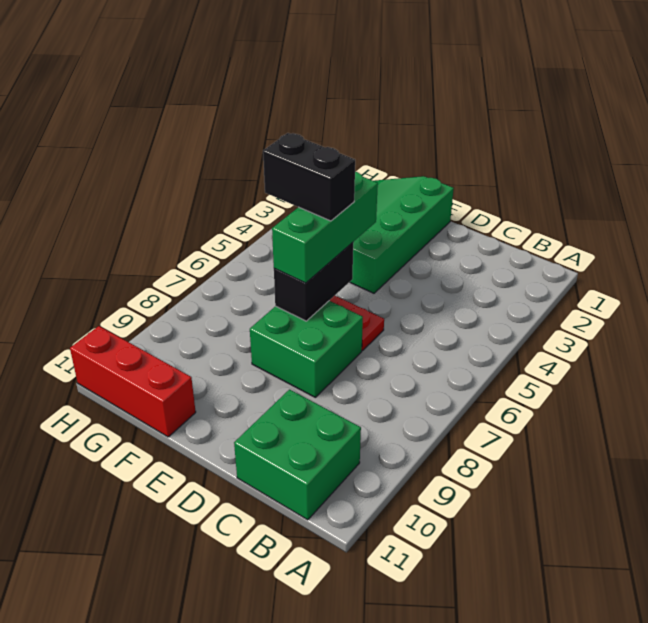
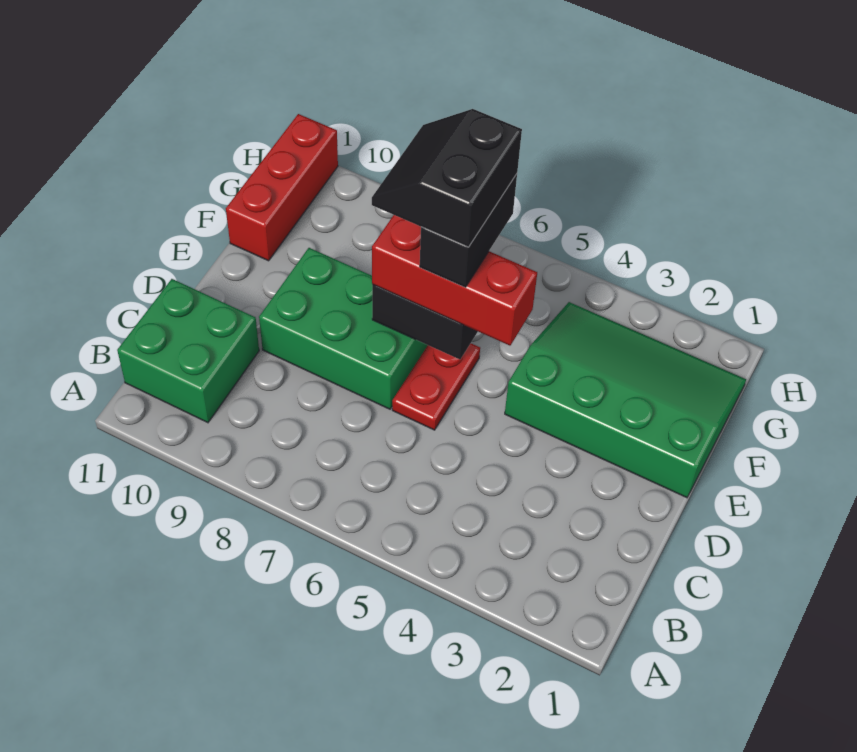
green 2x2 brick [250,301,363,397] -> green 2x3 brick [259,248,428,409]
green 1x3 brick [272,172,378,283] -> red 1x3 brick [372,215,537,346]
none -> black 2x2 slope [372,109,522,247]

